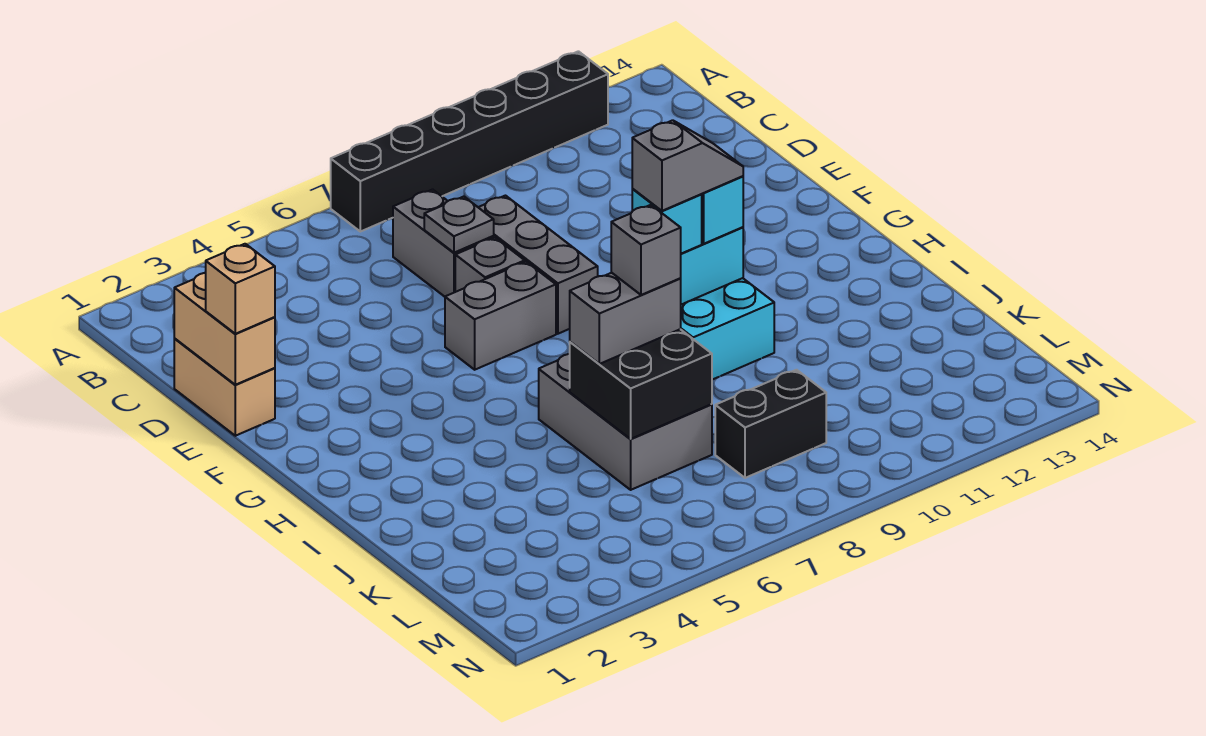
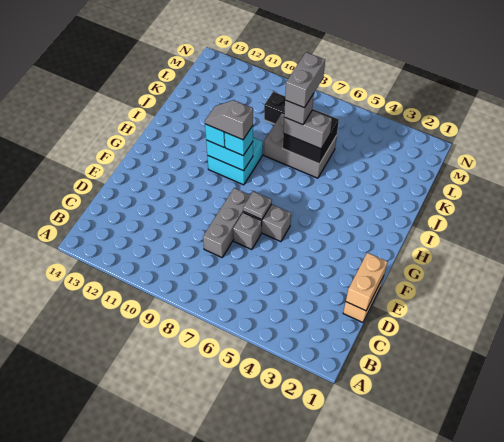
black 1x6 brick [331,51,608,232] -> none
grey 1x2 brick [393,189,494,297] -> grey 1x2 brick moved to [285,52,325,108]
grey 1x1 plate [424,197,494,253] -> grey 1x1 plate moved to [243,191,272,220]
tan 1x1 brick [206,244,275,334] -> none
grey 2x3 brick [539,354,712,490] -> grey 2x3 brick turned to [264,113,337,178]

